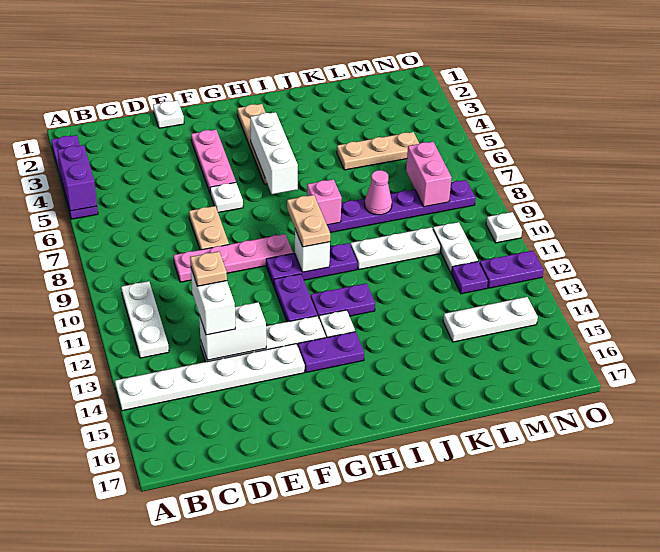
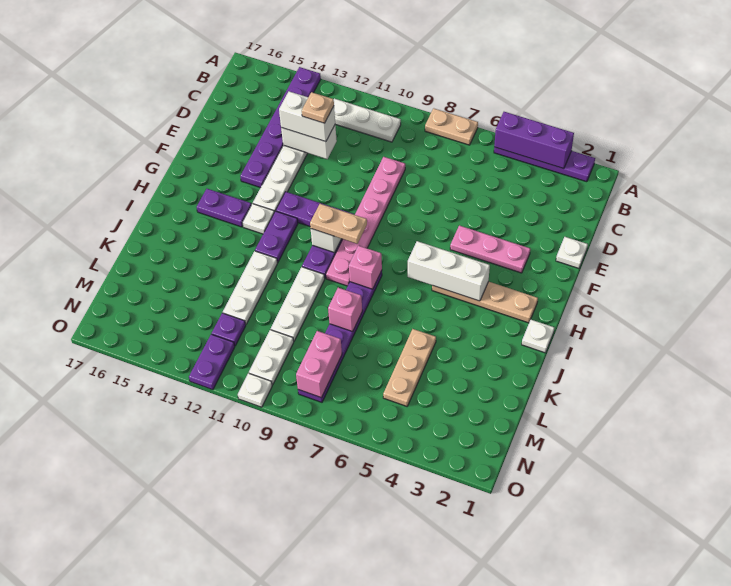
purple 1x2 brick [57,145,97,211] -> purple 1x3 brick [494,112,574,169]
white 1x6 plate [115,344,305,411] -> purple 1x6 plate [240,67,321,188]
pink 1x4 plate [174,234,293,282] -> pink 1x6 plate [326,157,405,286]
white 1x2 brick [199,302,266,360] -> white 1x2 brick turned to [281,125,337,159]
tan 1x2 plate [189,206,229,250] -> tan 1x2 plate moved to [425,108,478,145]
white 1x1 plate [210,183,243,212] -> white 1x1 plate moved to [522,320,554,353]
purple 1x2 plate [298,332,364,372] -> purple 1x2 plate turned to [197,189,251,227]
pink 1x1 cone [365,170,392,215] -> pink 1x1 brick [328,287,362,332]
white 1x3 plate [443,297,538,342] -> white 1x3 plate moved to [223,251,277,325]
pink 1x2 brick [406,142,452,207] -> pink 1x2 brick turned to [296,331,342,398]
white 1x2 plate [433,222,478,273] -> white 1x2 plate turned to [249,330,294,385]

